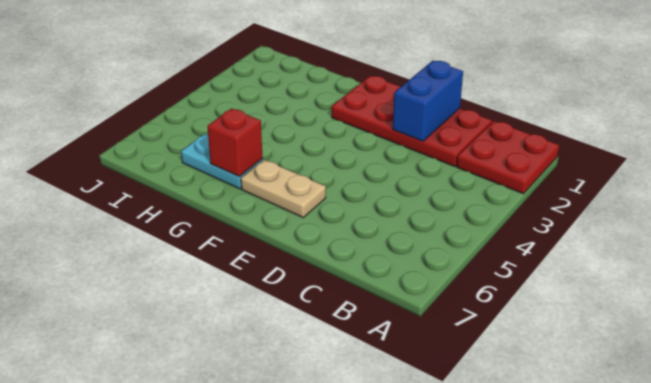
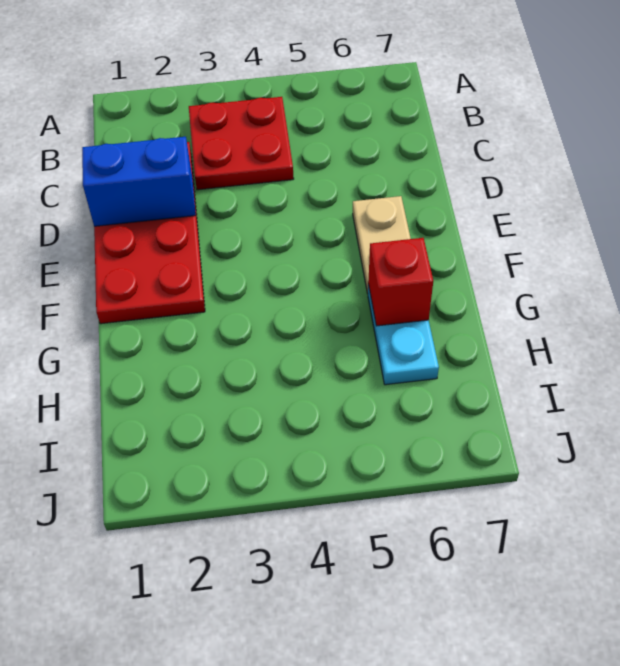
red 2x2 plate [457,121,559,194] -> red 2x2 plate moved to [189,97,294,190]

